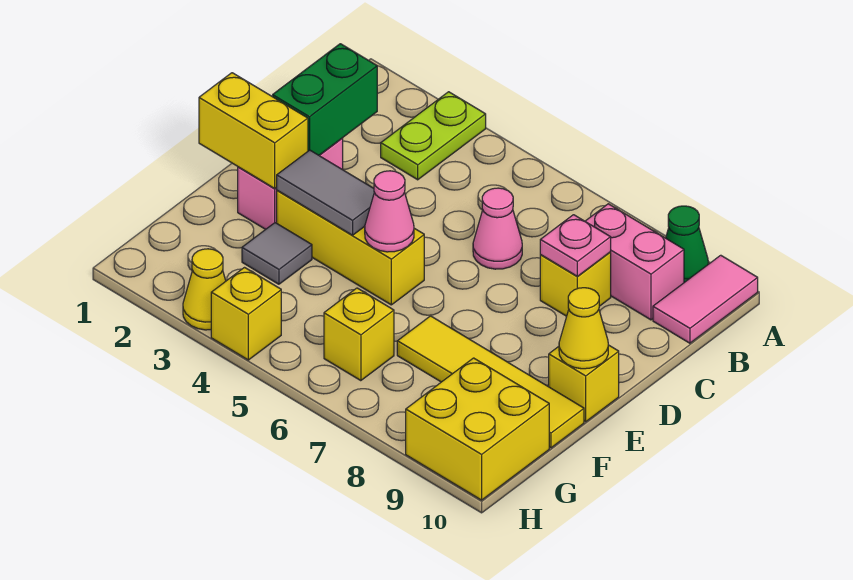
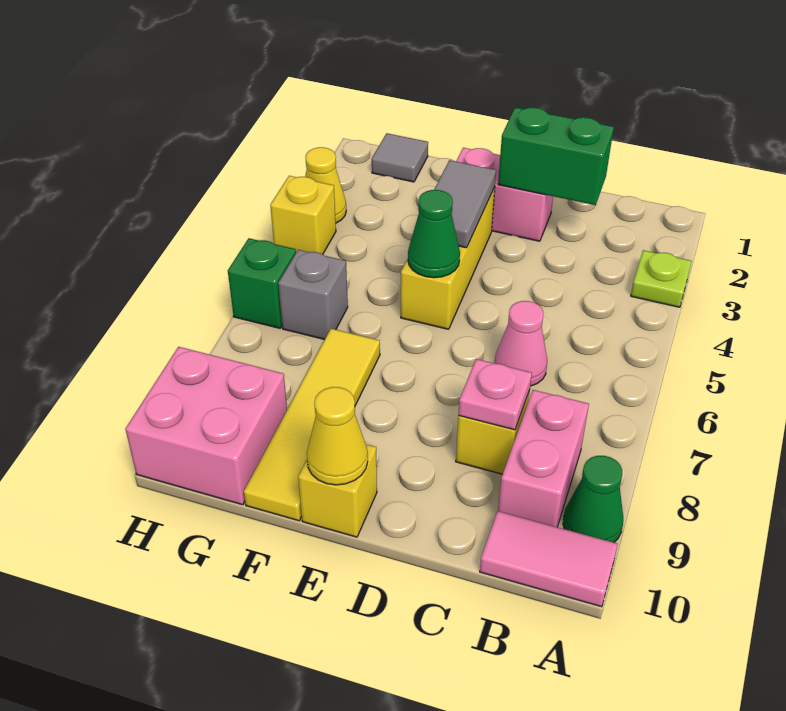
lime 1x2 plate [381,92,486,180] -> lime 1x1 plate [631,250,692,307]
yellow 1x2 brick [199,73,308,188] -> none
pink 1x1 cone [365,171,414,252] -> green 1x1 cone [408,190,460,278]
grey 1x1 tile [242,223,312,284] -> grey 1x1 tile moved to [372,133,428,182]
yellow 1x1 brick [324,288,394,381] -> grey 1x1 brick [278,250,348,340]
yellow 2x2 brick [406,358,549,500] -> pink 2x2 brick [125,347,287,505]
none -> green 1x1 brick [228,238,296,328]

